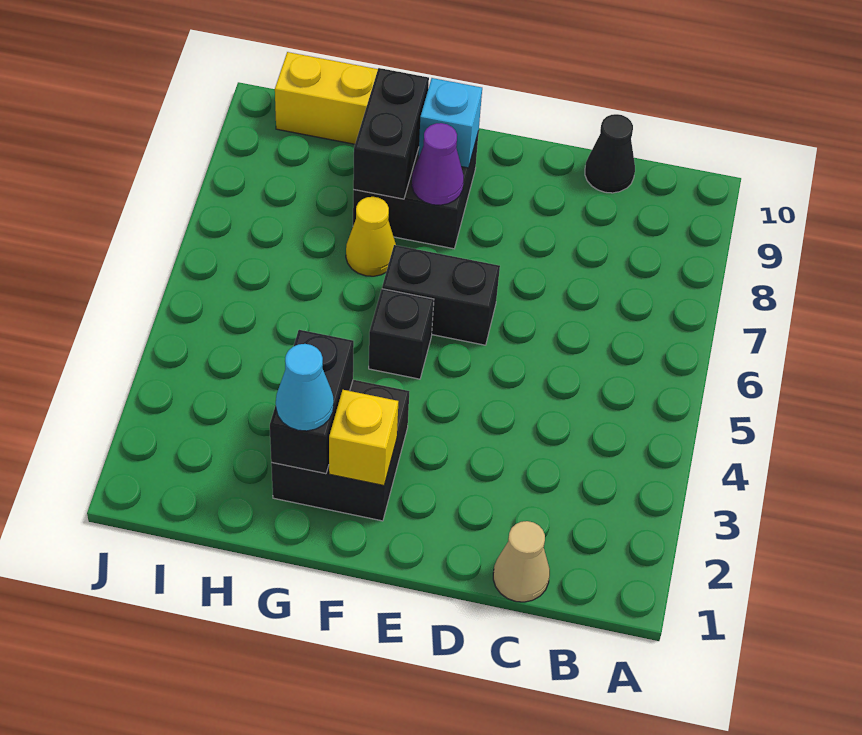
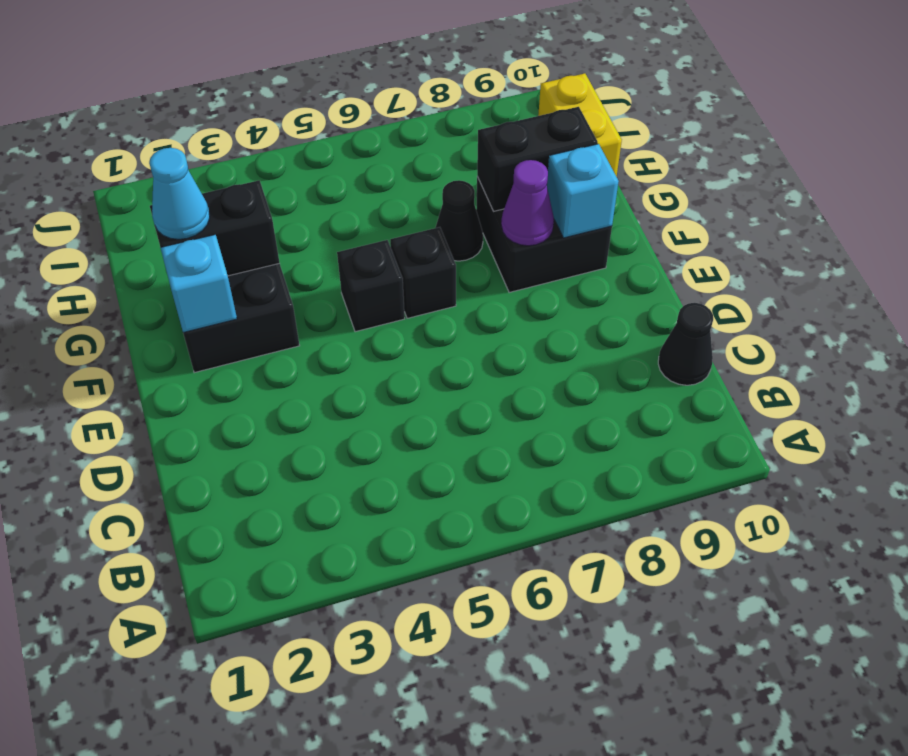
tan 1x1 cone [493,521,550,602] -> none
black 1x2 brick [382,245,500,345] -> black 1x1 brick [390,227,456,318]
yellow 1x1 brick [329,390,398,486] -> cyan 1x1 brick [161,235,237,332]
yellow 1x1 cone [346,197,396,276] -> black 1x1 cone [435,180,483,261]

